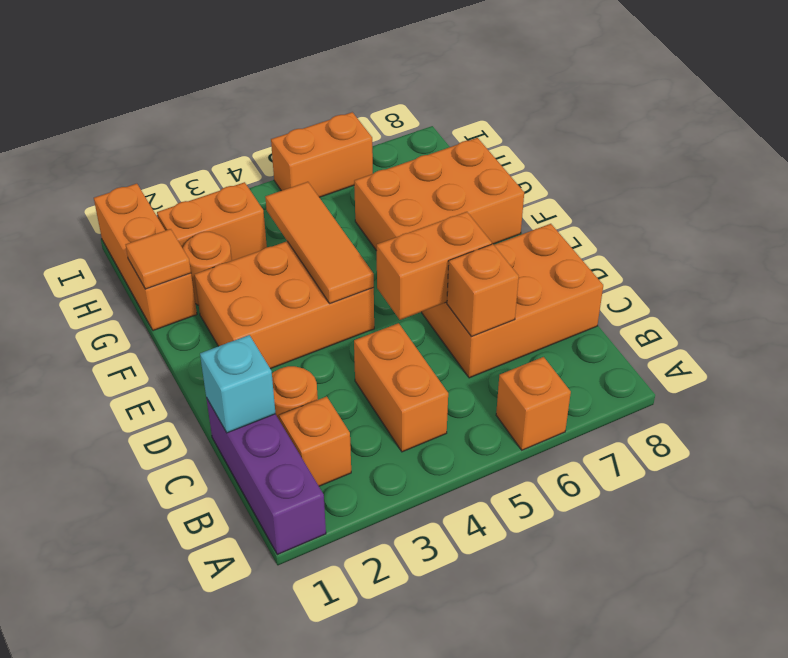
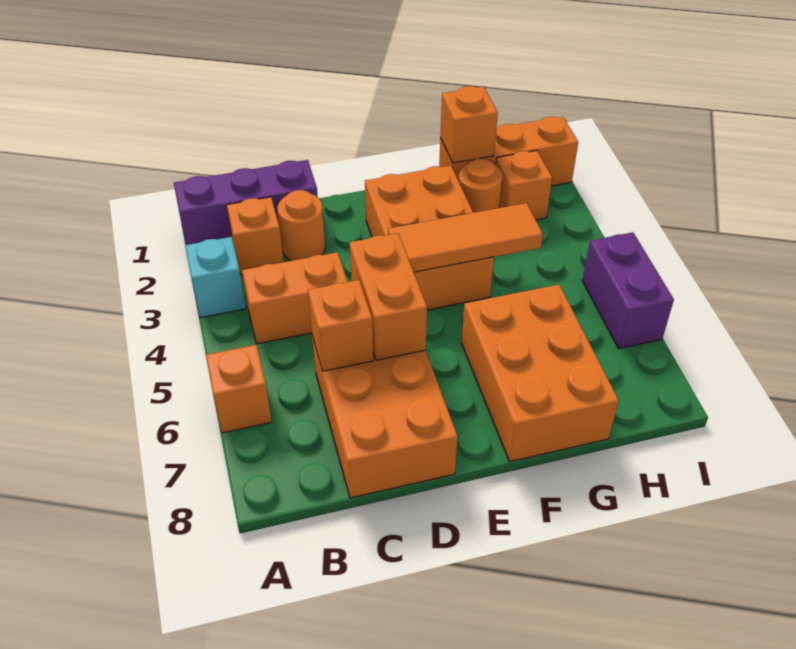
cyan 1x1 brick [200,335,276,433] -> cyan 1x1 brick moved to [185,237,246,318]
orange 1x1 tile [126,229,191,289] -> orange 1x1 brick [440,86,498,163]
orange 1x2 brick [157,182,267,261] -> orange 1x1 brick [496,151,552,220]
orange 1x2 brick [271,112,373,197] -> purple 1x2 brick [582,232,674,349]

